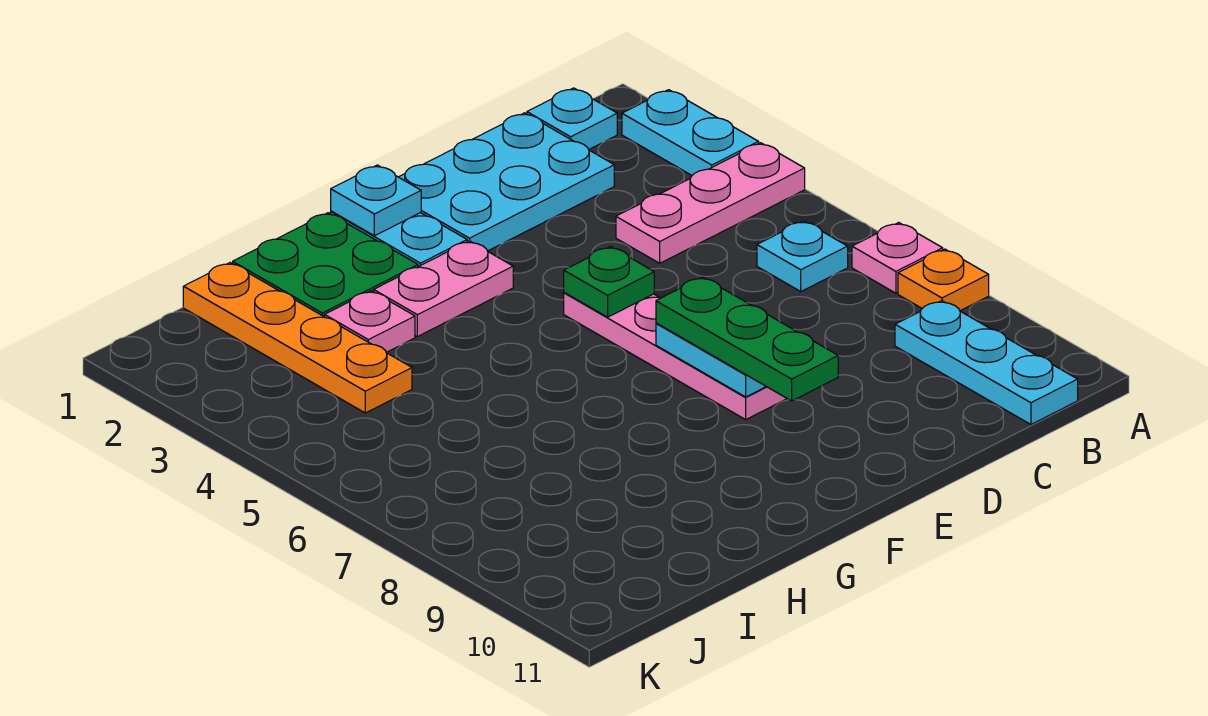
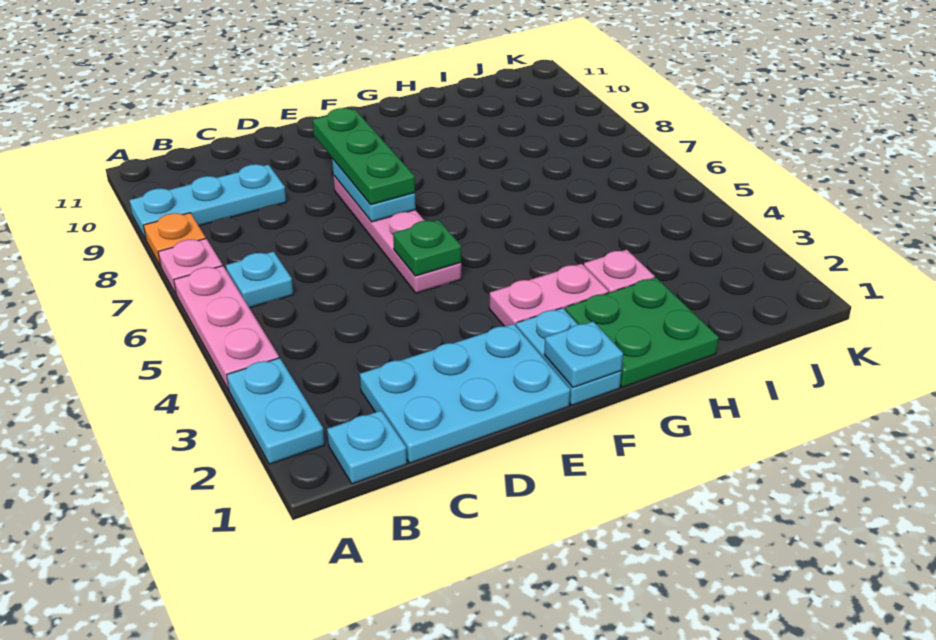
pink 1x3 plate [616,143,805,263] -> pink 1x3 plate turned to [174,266,279,390]
cyan 1x3 plate [895,301,1078,424] -> cyan 1x3 plate turned to [130,164,286,239]
orange 1x4 plate [183,263,412,413] -> none

